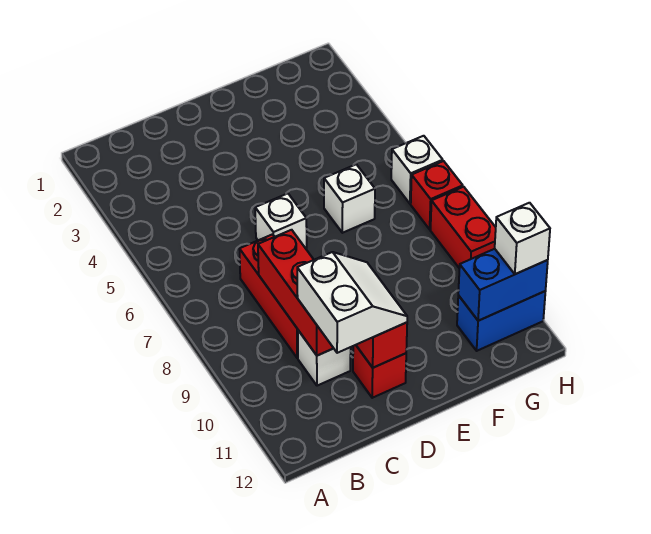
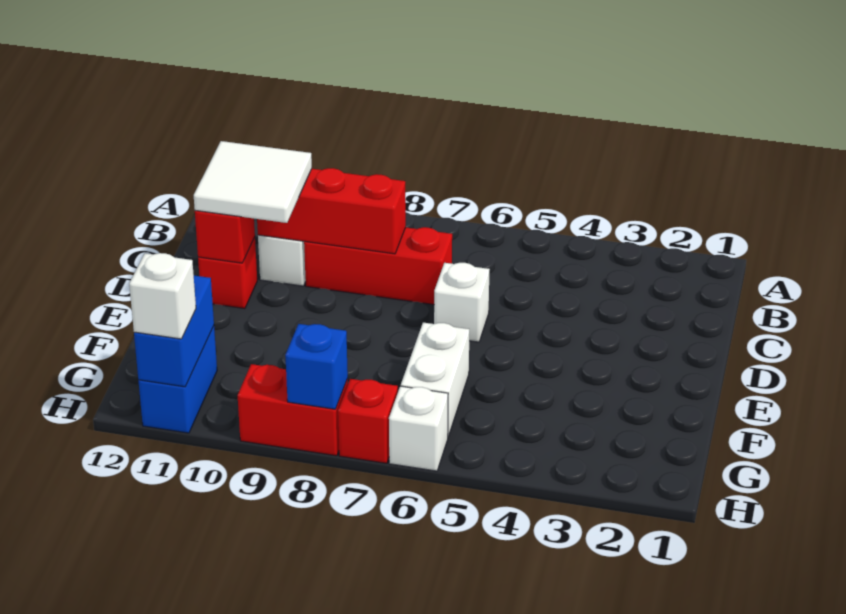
white 2x2 slope [297,252,407,353] -> white 2x2 tile [194,141,312,223]
white 1x1 brick [324,164,375,233] -> white 1x2 brick [401,323,469,436]
none -> blue 1x1 brick [285,324,348,409]

